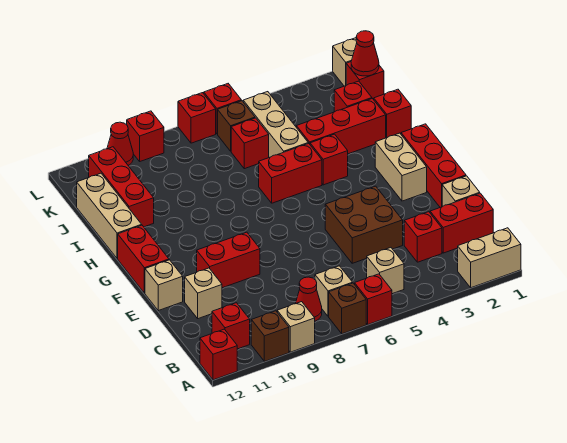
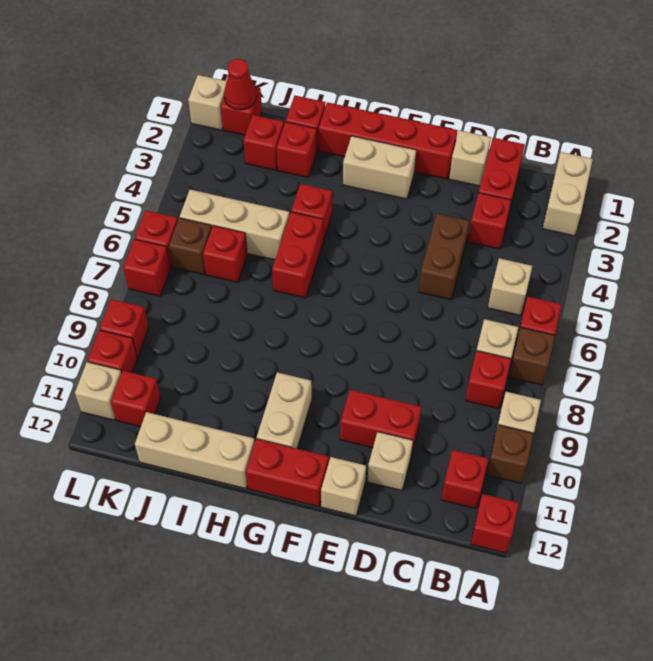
red 1x1 cone [296,277,322,321] -> red 1x1 brick [465,351,511,409]
brown 2x2 brick [325,186,403,263] -> brown 1x2 brick [419,214,469,300]
red 1x3 brick [401,124,466,207] -> red 1x4 brick [319,102,457,179]
red 1x2 brick [197,232,260,288] -> red 1x2 brick turned to [340,390,421,455]
none -> tan 1x2 brick [257,372,312,449]
red 1x3 brick [296,99,386,154] -> red 1x1 brick [277,122,317,177]
red 1x3 brick [89,147,154,227] -> red 1x1 brick [111,371,161,427]
red 1x1 cone [107,122,133,165] -> red 1x1 brick [87,330,137,373]
none -> tan 1x1 brick [75,362,121,420]

